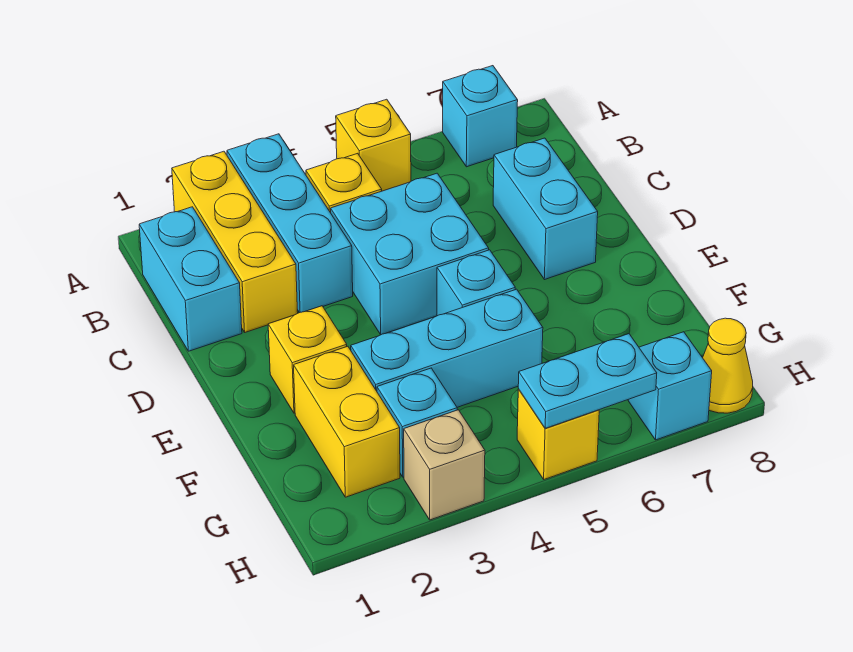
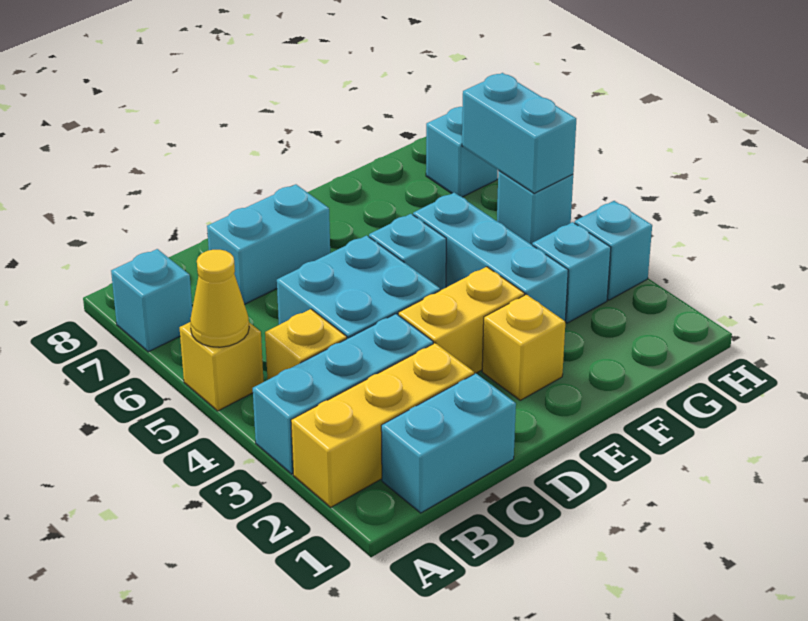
yellow 1x2 brick [294,346,400,497] -> yellow 1x2 brick moved to [398,267,525,374]
tan 1x1 brick [404,410,485,520] -> cyan 1x1 brick [575,201,652,300]
yellow 1x1 brick [517,389,599,479] -> cyan 1x1 brick [497,171,573,245]
cyan 1x2 plate [518,334,657,428] -> cyan 1x2 brick [462,73,576,193]
yellow 1x1 cone [703,318,753,413] -> yellow 1x1 cone moved to [190,250,249,347]

